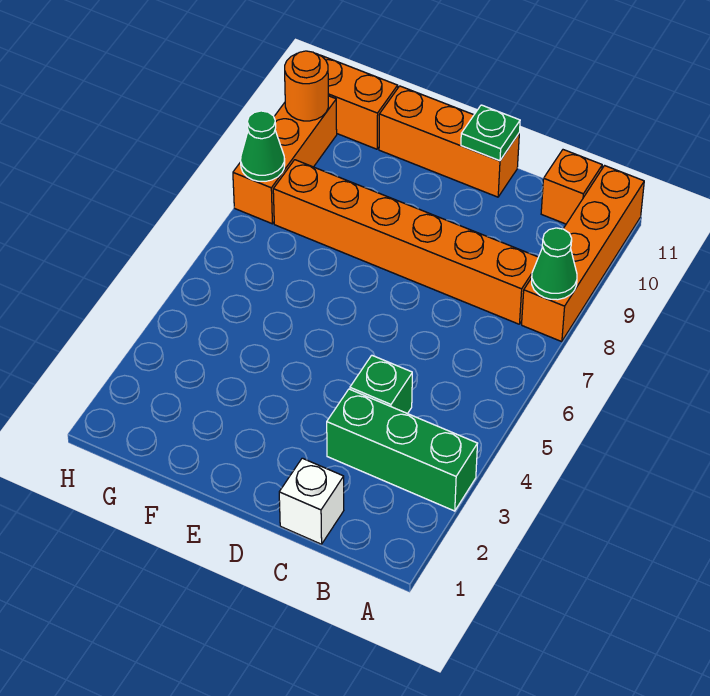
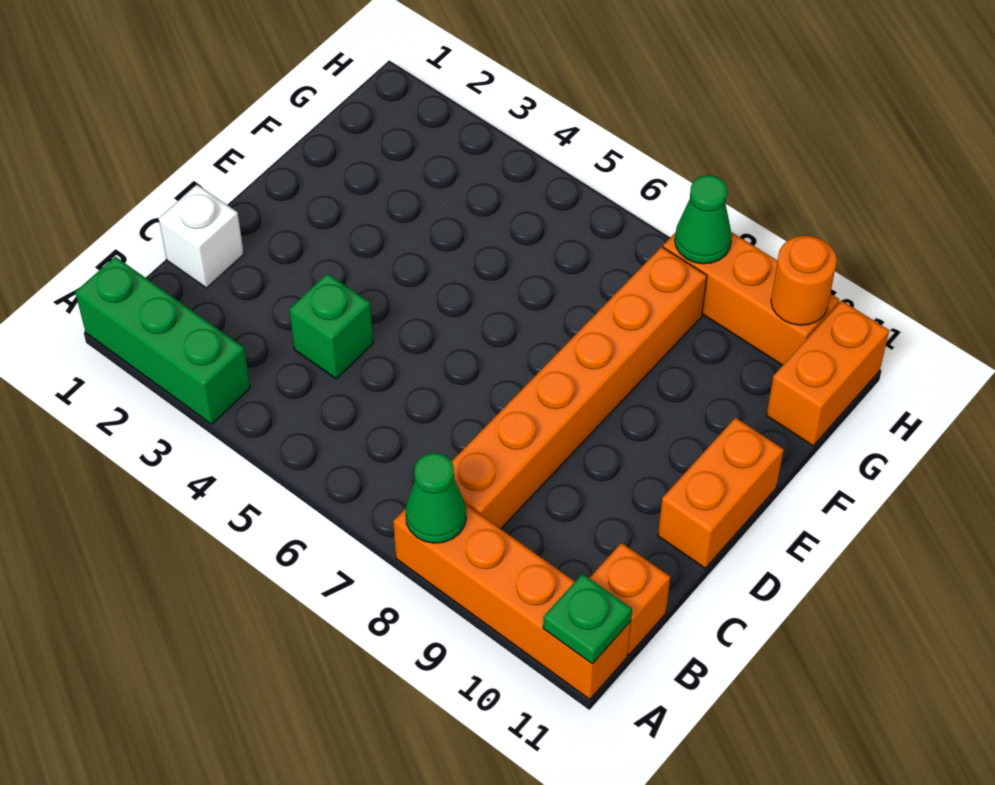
green 1x3 brick [327,389,478,511] -> green 1x3 brick turned to [75,257,250,424]
orange 1x3 brick [379,86,519,197] -> orange 1x2 brick [658,418,784,568]
green 1x1 plate [461,105,520,161] -> green 1x1 plate moved to [543,574,632,664]

